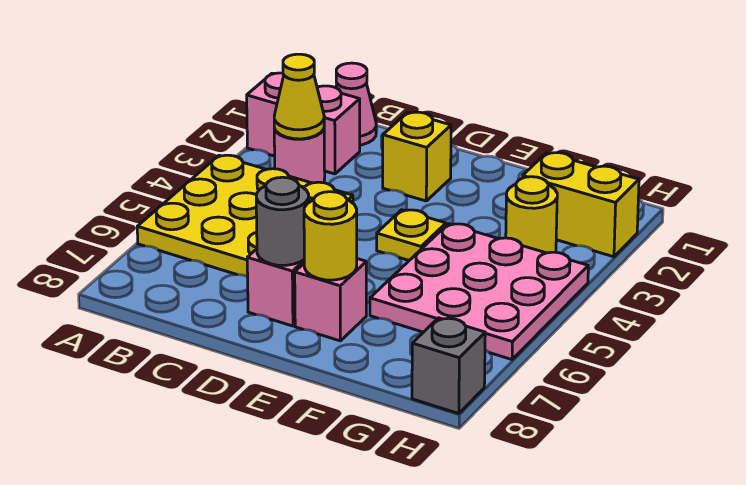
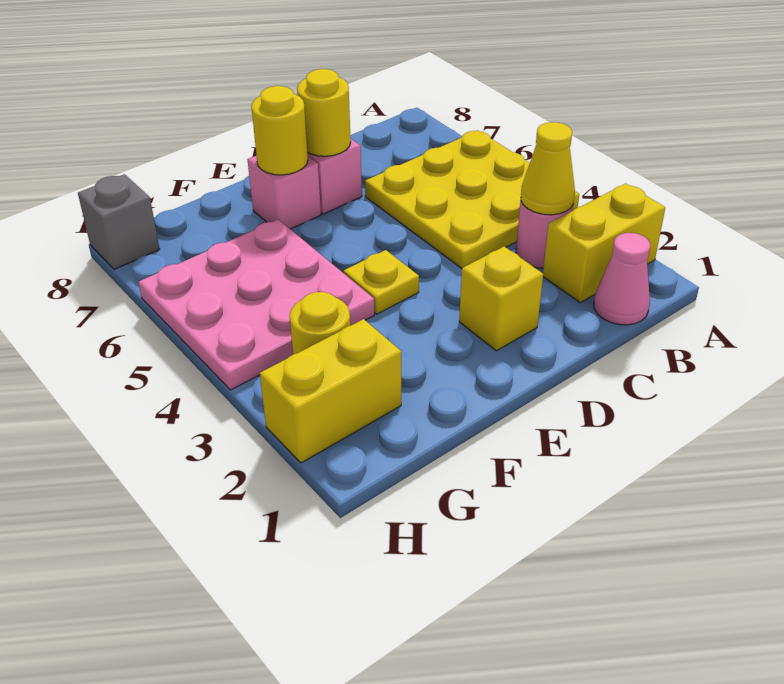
pink 1x2 brick [247,73,360,174] -> yellow 1x2 brick [543,184,665,303]
grey 1x1 round brick [256,177,309,265] -> yellow 1x1 round brick [297,69,351,156]

